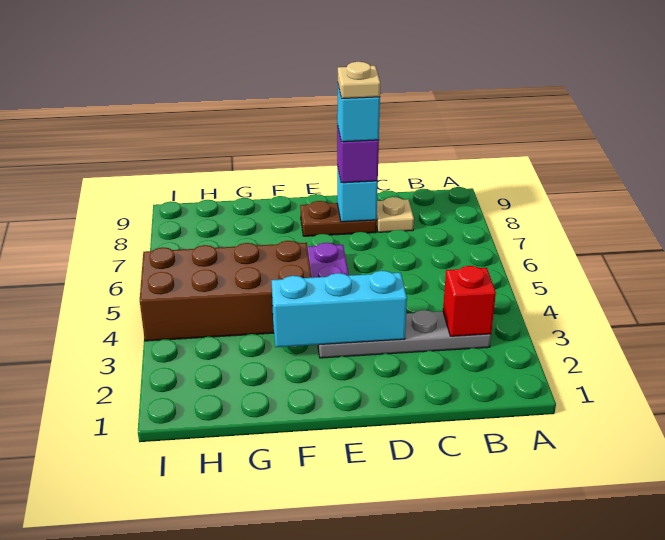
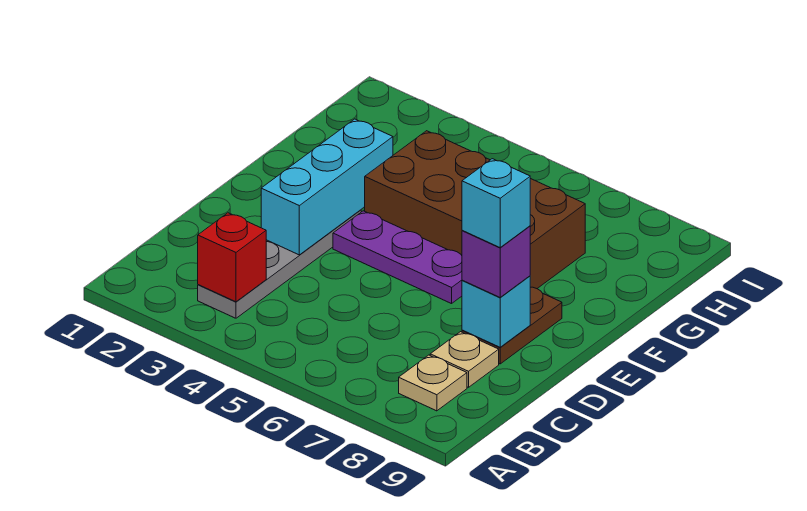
tan 1x1 plate [338,62,380,99] -> tan 1x1 plate moved to [399,355,467,411]
brown 2x4 brick [140,241,312,341] -> brown 2x4 brick turned to [365,131,585,289]

